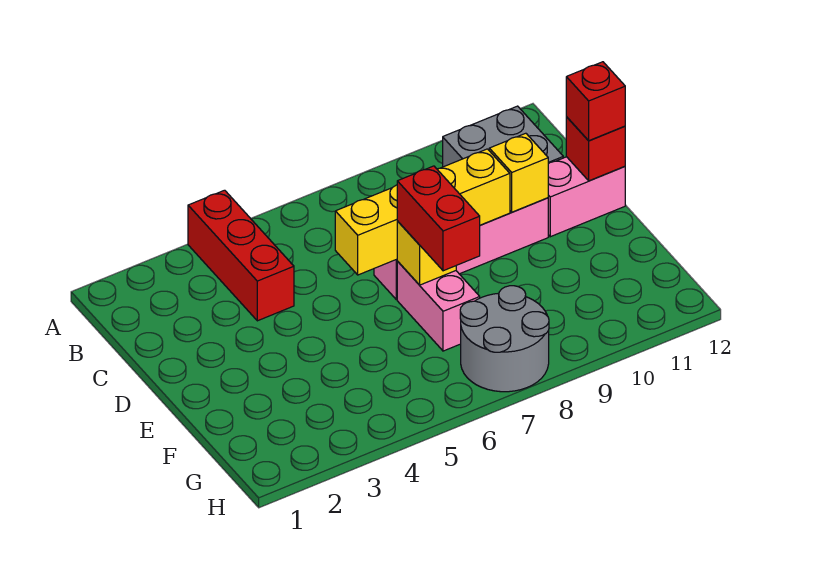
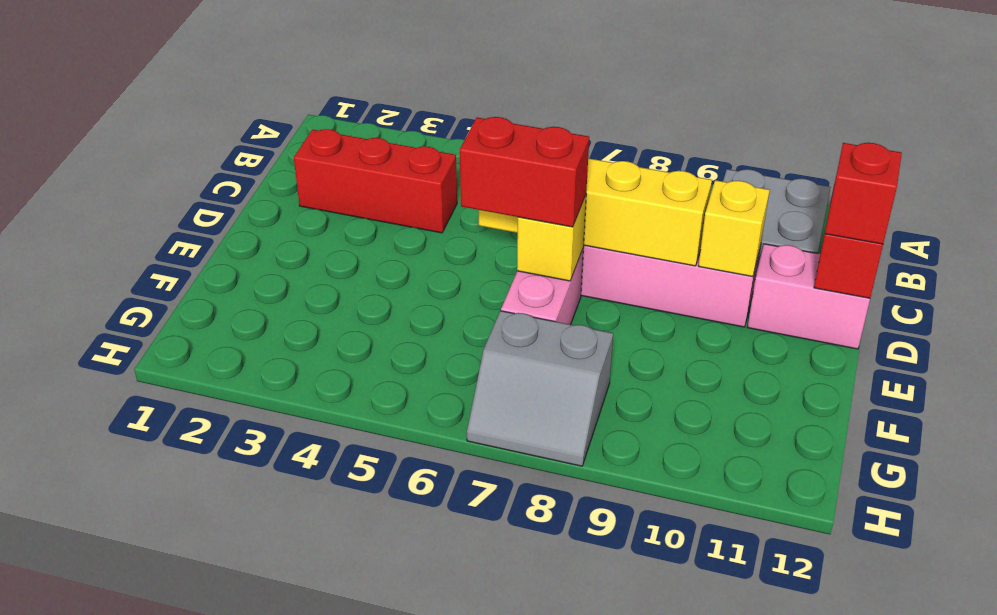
red 1x3 brick [188,190,294,321] -> red 1x3 brick turned to [294,129,457,233]
red 1x2 brick [397,166,480,271] -> red 1x2 brick turned to [460,117,589,227]
grey 2x2 round brick [460,286,549,392] -> grey 2x2 slope [467,311,613,466]

